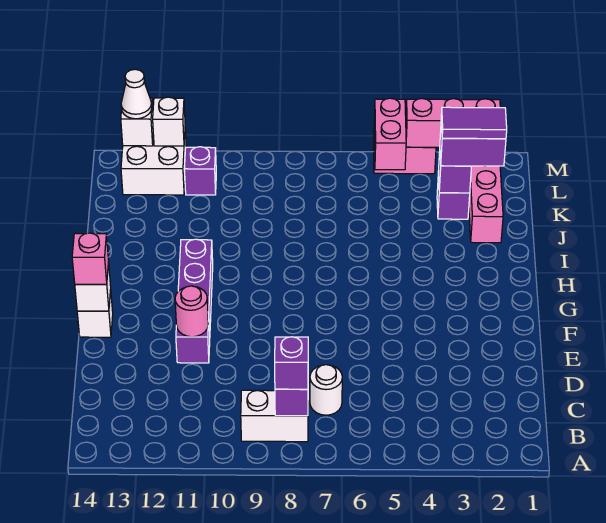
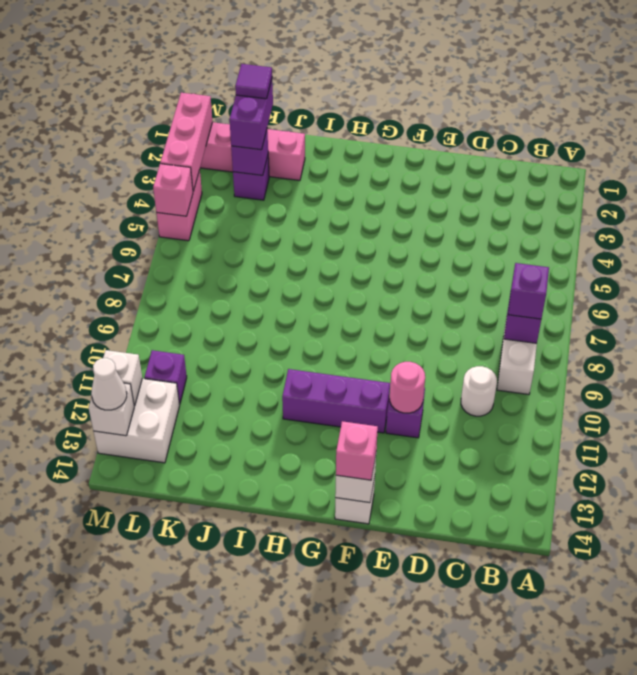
white 1x1 round brick [310,365,342,415] -> white 1x1 round brick moved to [461,366,497,416]
purple 1x2 tile [441,107,507,139] -> purple 1x1 tile [235,64,272,99]
pink 1x2 brick [374,98,406,170] -> pink 1x1 brick [153,164,193,216]

